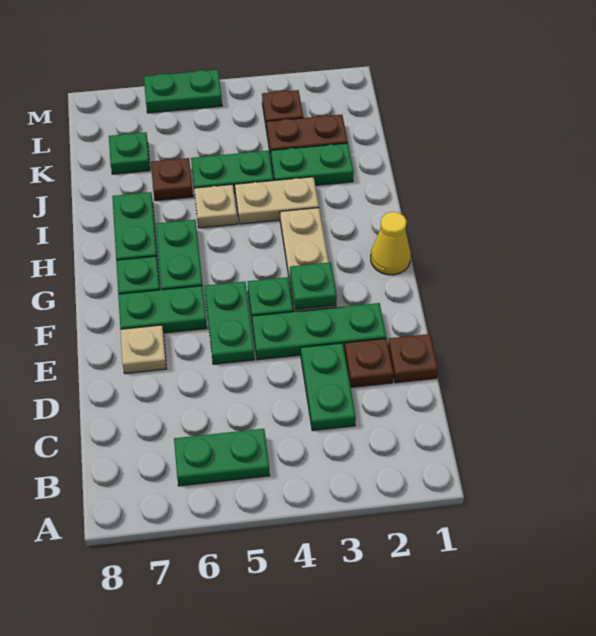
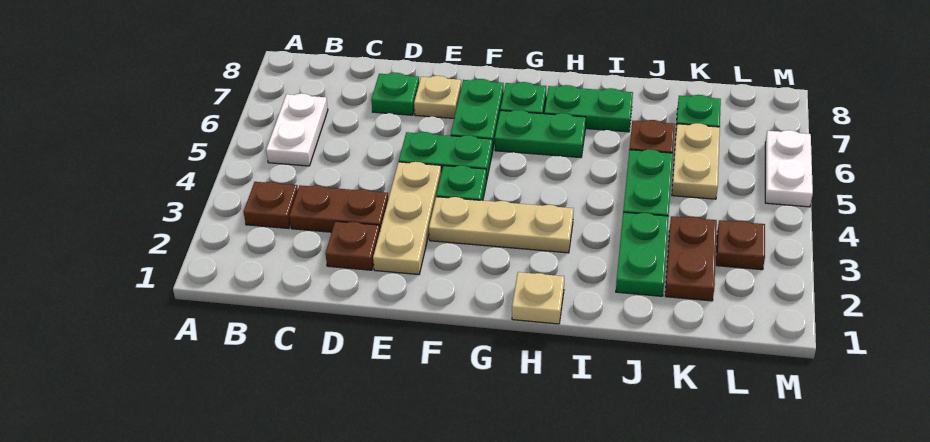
green 1x2 plate [174,429,270,486] -> white 1x2 plate [266,93,328,166]
green 1x2 plate [301,343,356,431] -> brown 1x2 plate [289,185,388,232]
brown 1x1 plate [388,334,438,383] -> brown 1x1 plate moved to [244,182,298,229]
green 1x3 plate [252,303,386,360] -> tan 1x3 plate [373,162,441,275]
green 1x1 plate [290,262,337,309] -> green 1x1 plate moved to [371,73,419,115]
yellow 1x1 cone [371,212,411,275] -> none
tan 1x2 plate [235,177,319,224] -> tan 1x2 plate moved to [672,123,720,199]
tan 1x1 plate [194,184,237,228] -> tan 1x1 plate moved to [512,272,564,324]
green 1x2 plate [144,70,222,113] -> white 1x2 plate [765,130,813,207]

